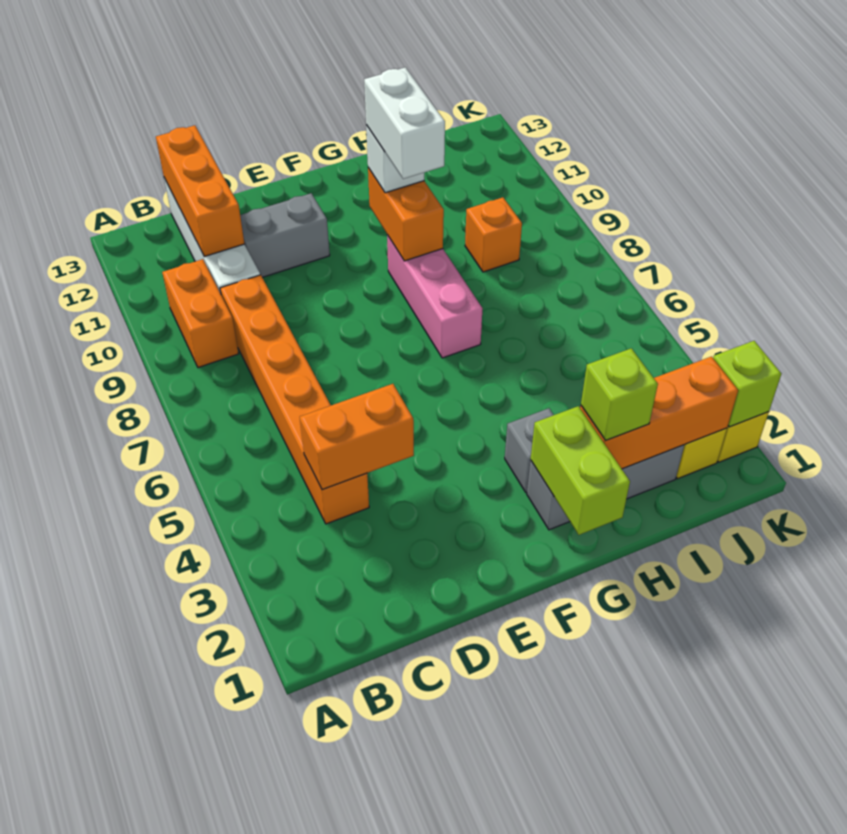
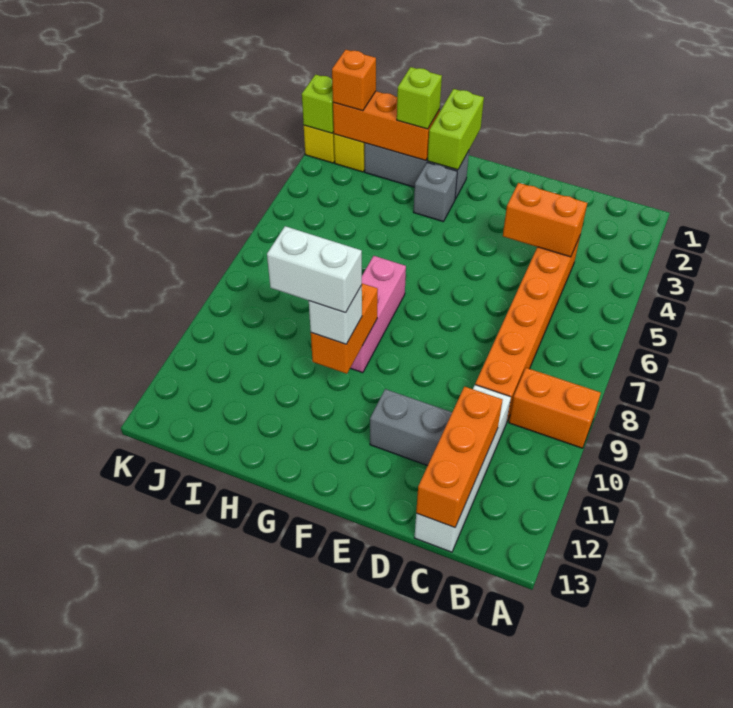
orange 1x2 brick [162,259,239,368] -> orange 1x2 brick turned to [509,368,601,448]
white 1x2 brick [364,67,445,179] -> white 1x2 brick turned to [267,226,362,313]
orange 1x1 brick [465,197,522,272] -> orange 1x1 brick moved to [332,50,376,111]

